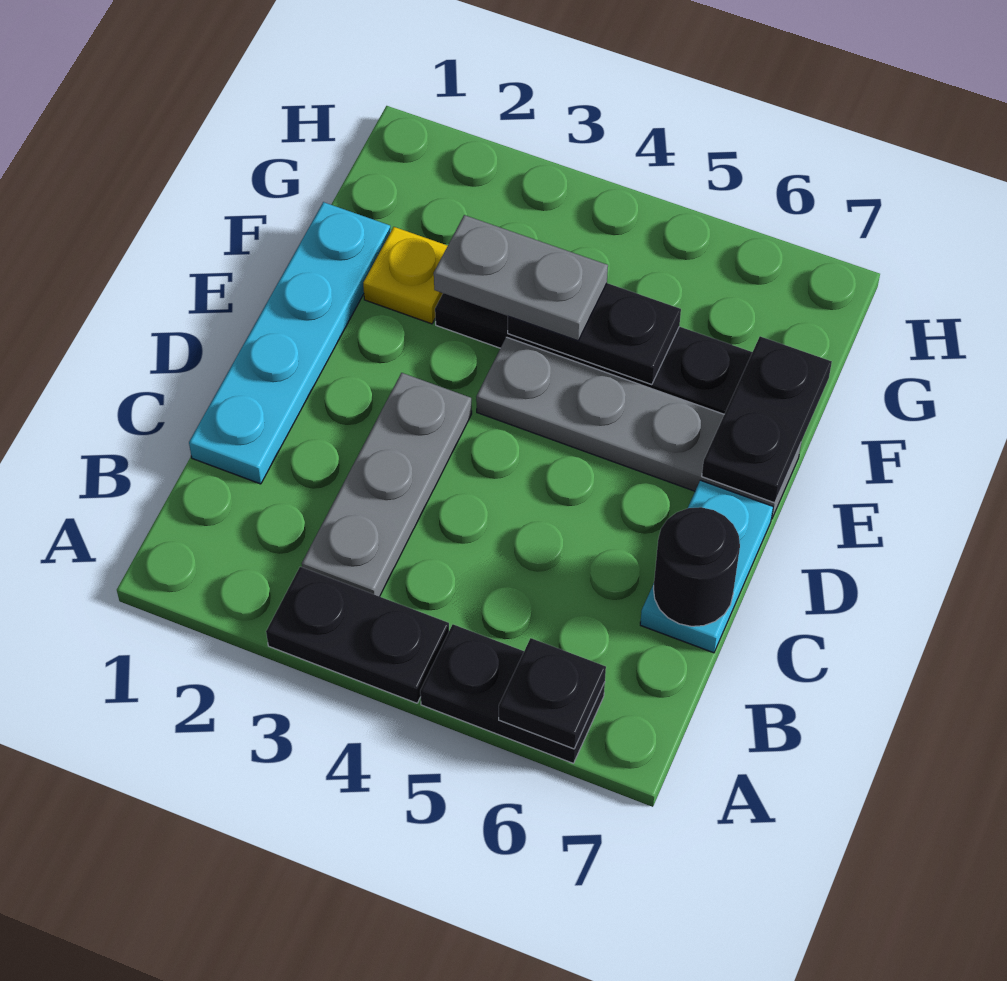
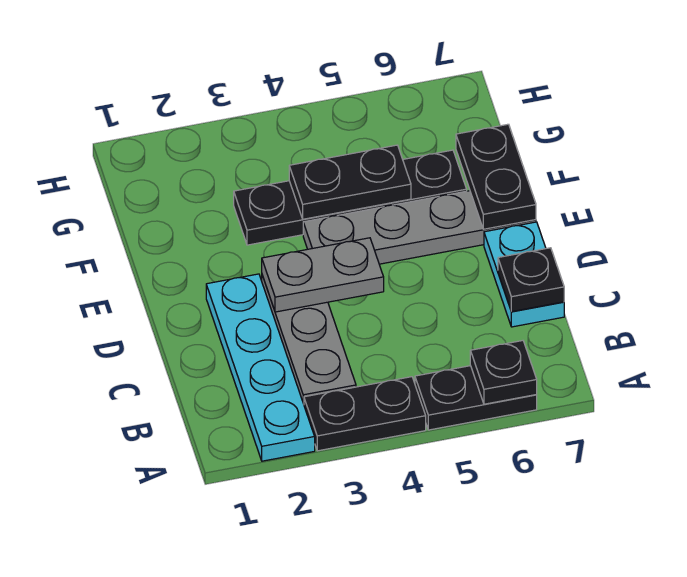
cyan 1x4 plate [189,202,391,484] -> cyan 1x4 plate moved to [206,274,315,461]
black 1x1 round brick [654,507,740,626] -> black 1x1 plate [498,248,564,312]
yellow 1x1 plate [363,227,448,324] -> none
grey 1x2 plate [434,215,608,341] -> grey 1x2 plate moved to [262,238,384,312]

